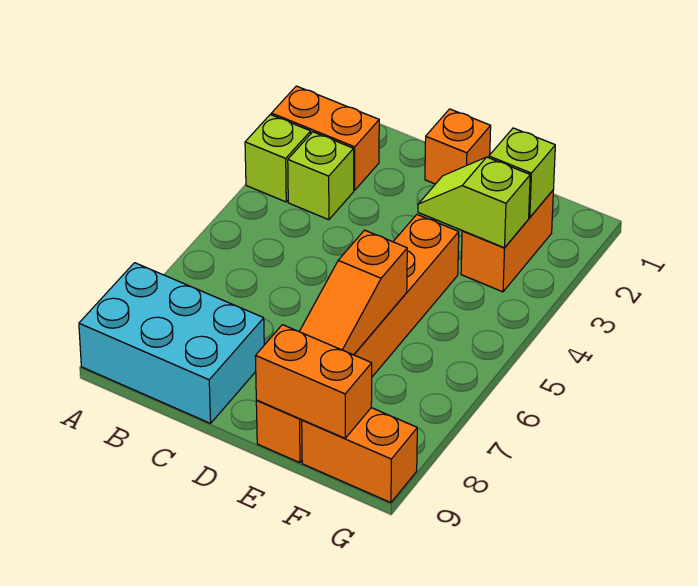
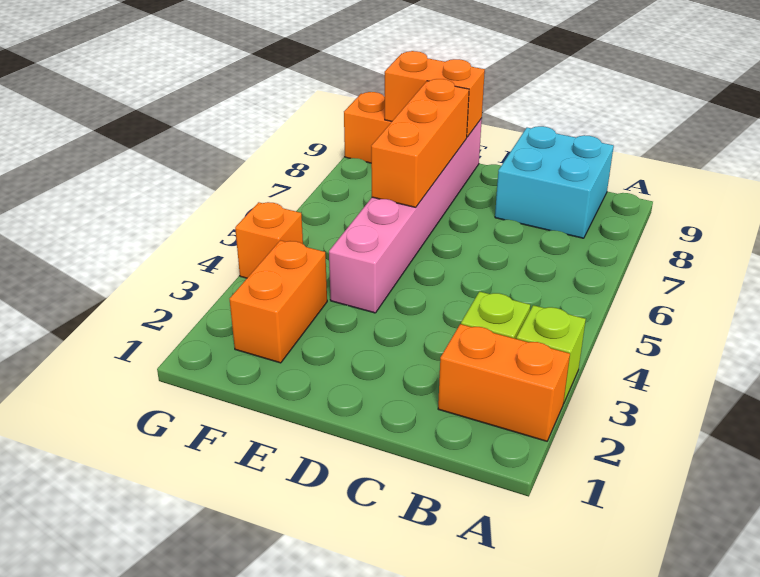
cyan 2x3 brick [79,263,264,423] -> cyan 2x2 brick [495,126,614,238]
orange 1x1 brick [425,109,491,184] -> orange 1x1 brick moved to [235,202,303,278]
lime 1x2 slope [418,157,530,248] -> none
orange 1x6 brick [256,215,459,463] -> pink 1x6 brick [329,119,482,313]
orange 1x3 slope [299,230,407,355] -> orange 1x3 brick [371,79,469,207]
lime 1x1 brick [489,128,555,217] -> none

